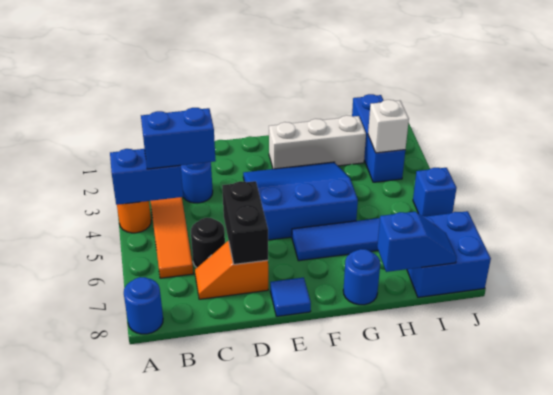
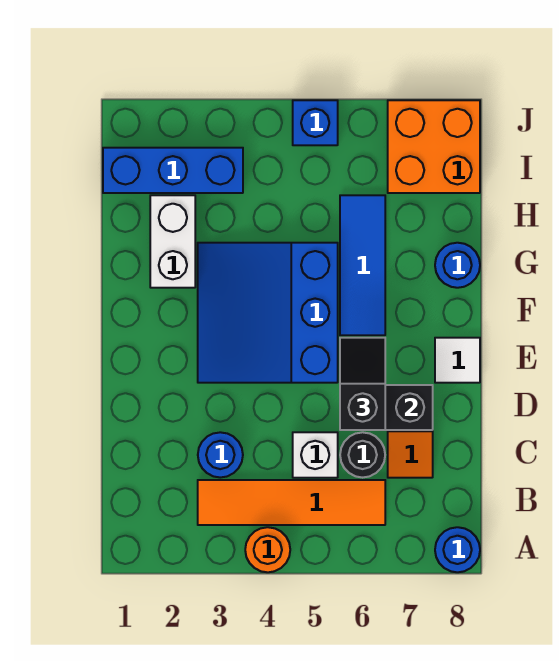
blue 1x2 brick [110,149,183,205] -> none
blue 1x2 brick [141,108,216,169] -> none
none -> black 1x2 slope [340,338,385,430]
blue 1x1 tile [270,277,311,316] -> white 1x1 tile [435,338,480,383]
white 1x3 brick [269,115,366,169] -> white 1x2 brick [150,195,195,288]
blue 1x2 slope [377,212,457,272] -> none
white 1x1 brick [368,100,409,153] -> white 1x1 brick moved to [293,432,338,478]
blue 2x2 brick [407,211,491,297] -> orange 2x2 brick [388,100,480,193]

